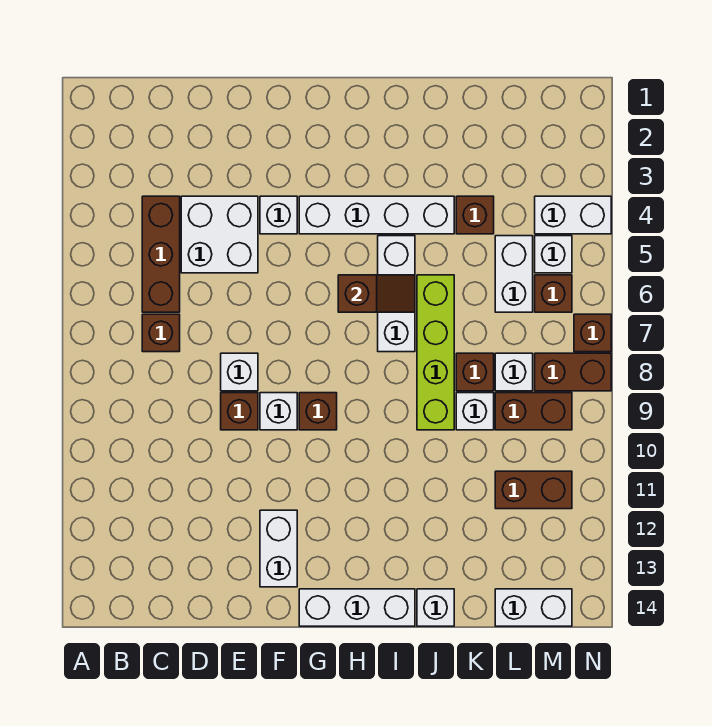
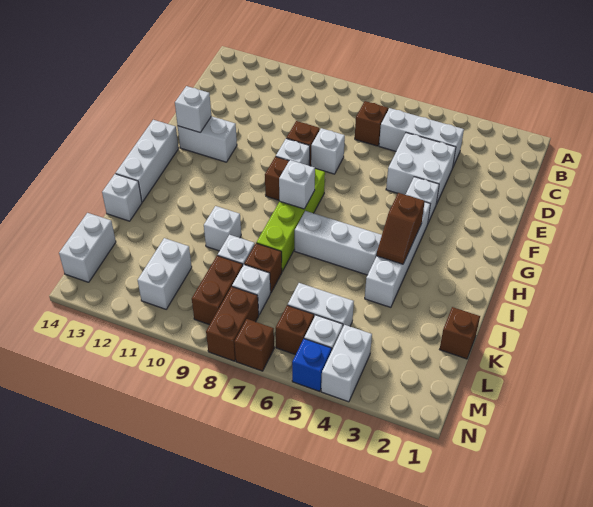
brown 1x3 brick [142,196,180,312] -> white 1x3 brick [379,108,464,167]
none -> white 1x1 brick [175,86,211,132]
brown 1x2 slope [338,275,415,312] -> brown 1x2 slope moved to [377,193,425,264]
none -> white 1x1 brick [279,160,315,209]
lime 1x4 brick [417,275,454,430] -> lime 1x4 brick turned to [256,169,325,271]
none -> white 1x1 brick [204,206,241,251]
brown 1x1 brick [456,196,494,234] -> brown 1x1 brick moved to [440,307,480,359]
brown 1x2 brick [495,471,572,509] -> white 1x2 brick [138,238,192,309]
none -> blue 1x1 brick [292,339,332,391]

